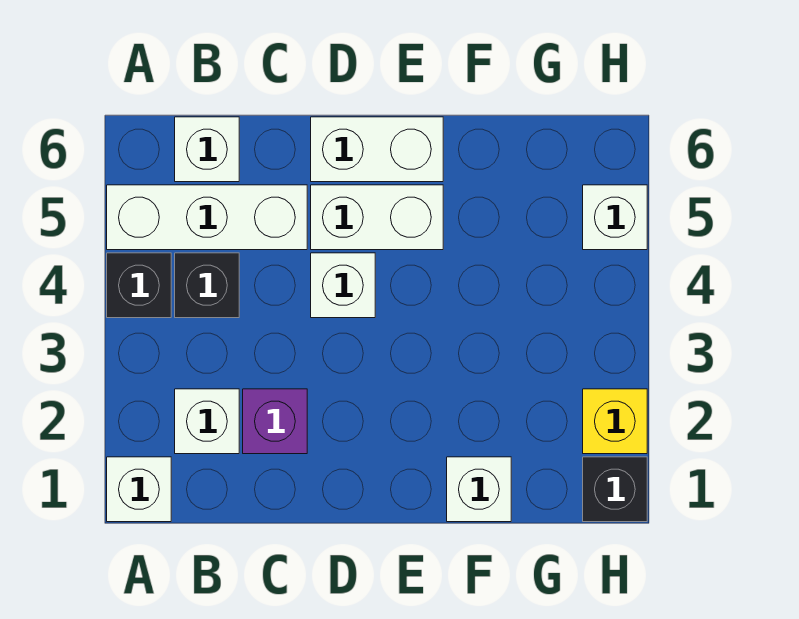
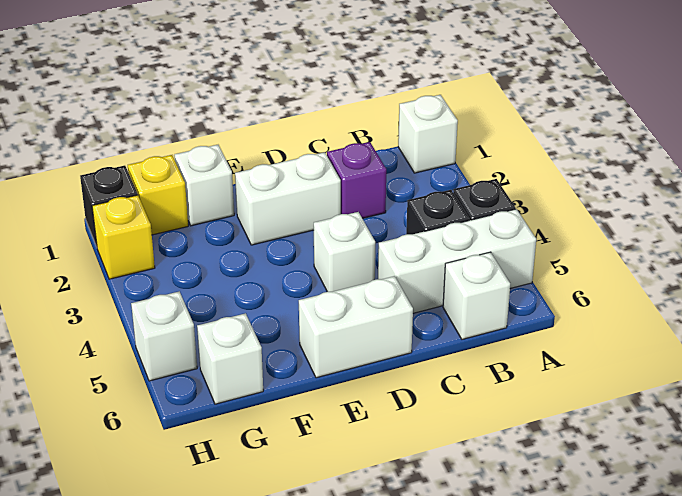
white 1x1 brick [175,389,239,454] -> white 1x1 brick moved to [197,313,263,404]
white 1x2 brick [311,185,443,250] -> white 1x2 brick moved to [235,152,341,245]
none -> yellow 1x1 brick [128,155,188,235]

